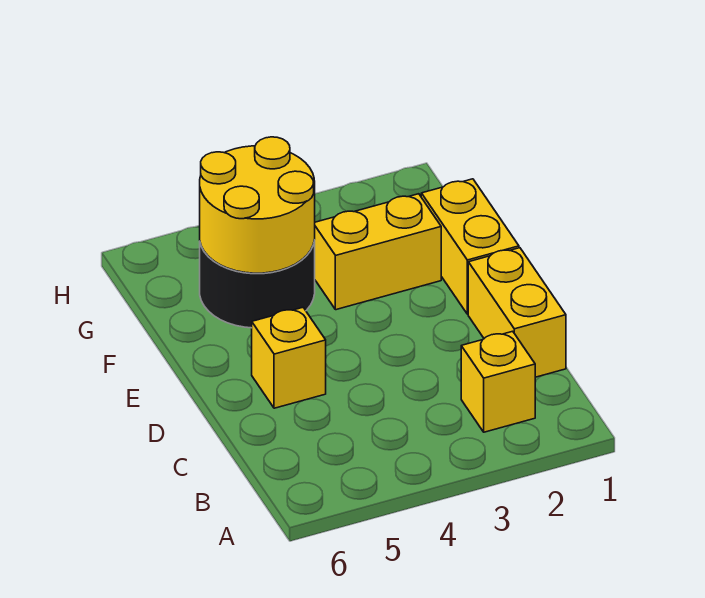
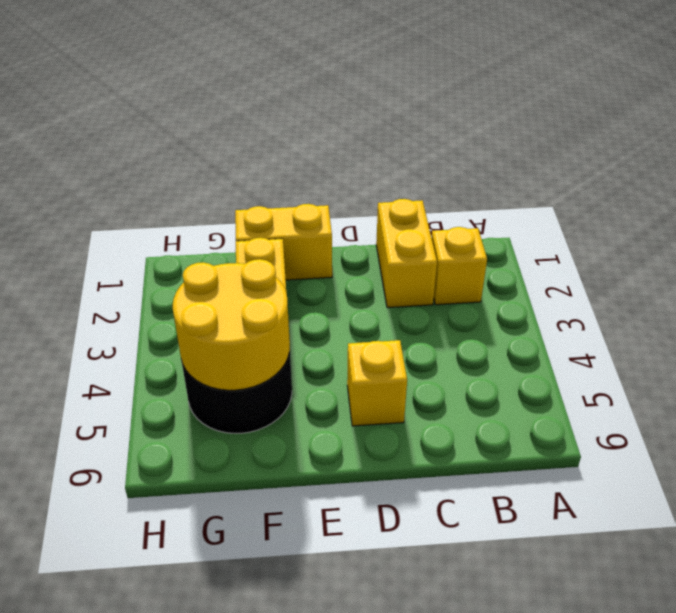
yellow 1x2 brick [468,248,566,377] -> yellow 1x2 brick turned to [376,199,437,308]

